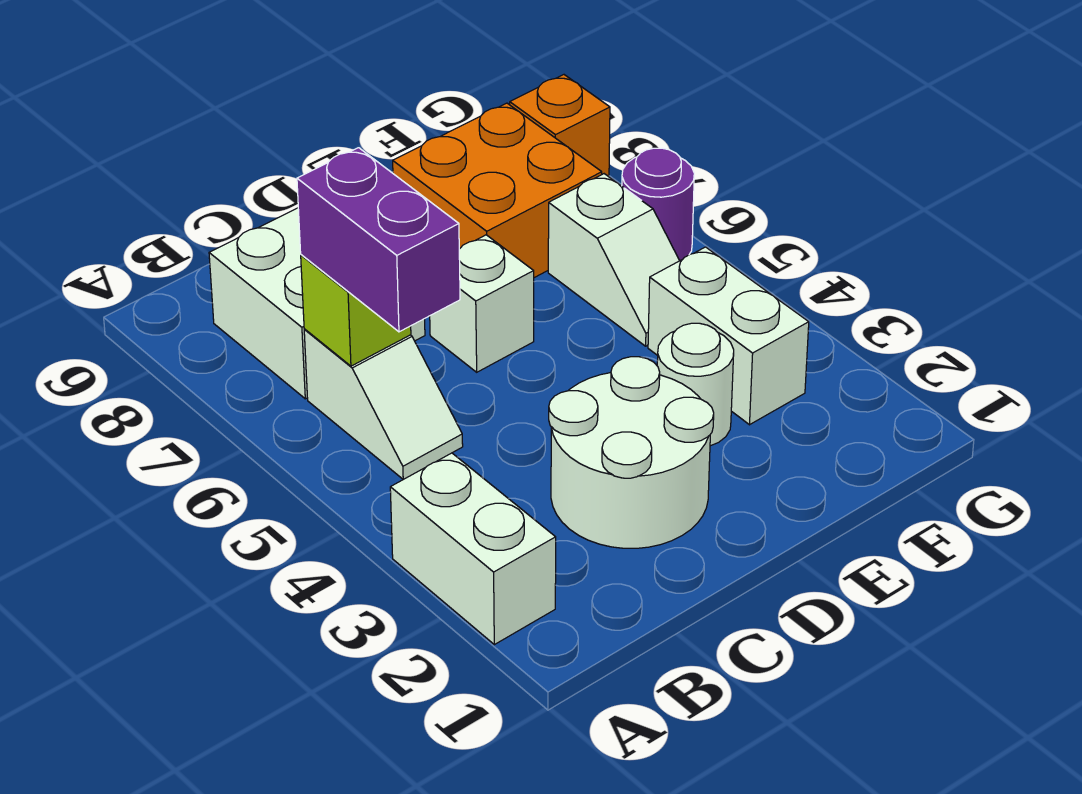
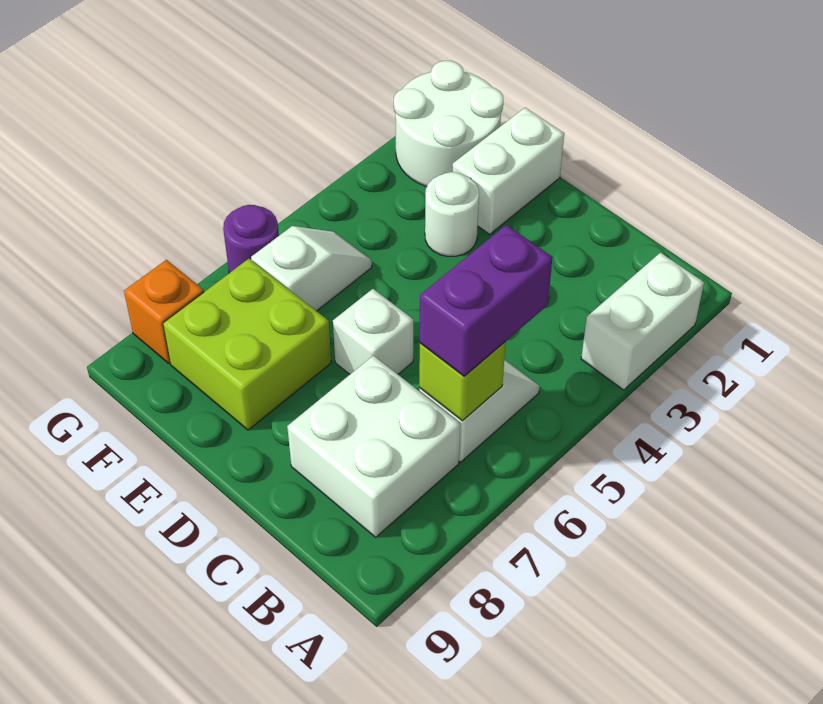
white 2x2 round brick [549,357,714,548] -> white 2x2 round brick moved to [394,61,503,187]
orange 2x2 brick [393,103,602,278] -> lime 2x2 brick [163,259,331,430]
white 1x2 brick [648,247,809,425] -> white 1x2 brick moved to [453,108,564,234]

